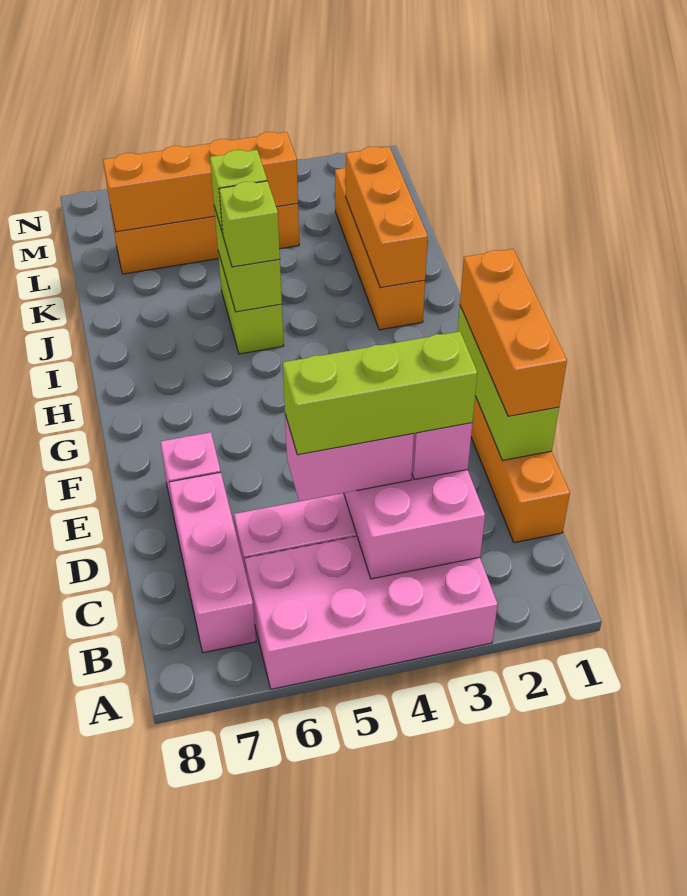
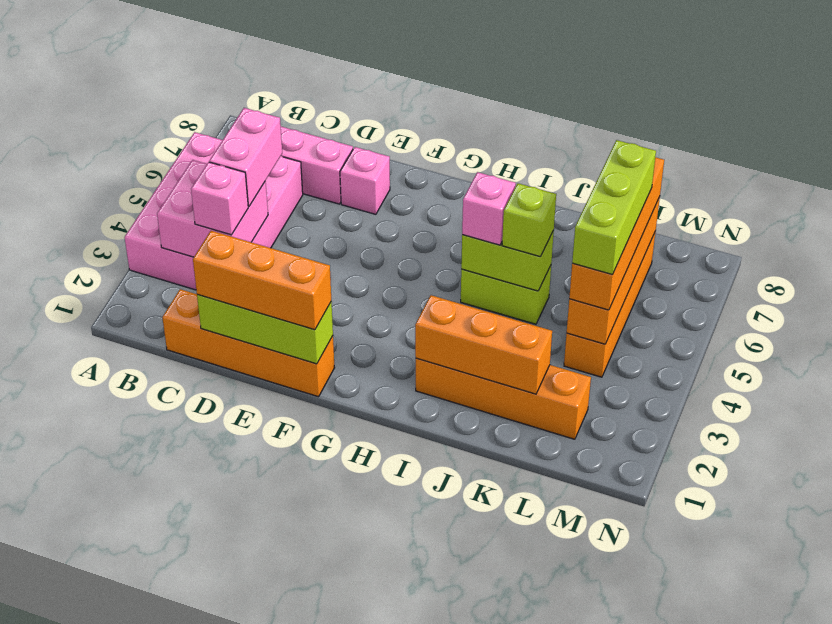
lime 1x3 brick [283,332,478,455] -> lime 1x3 brick moved to [572,140,656,275]
lime 1x1 brick [219,181,280,267] -> pink 1x1 brick [462,172,516,245]
none -> orange 1x4 brick [569,157,664,310]

